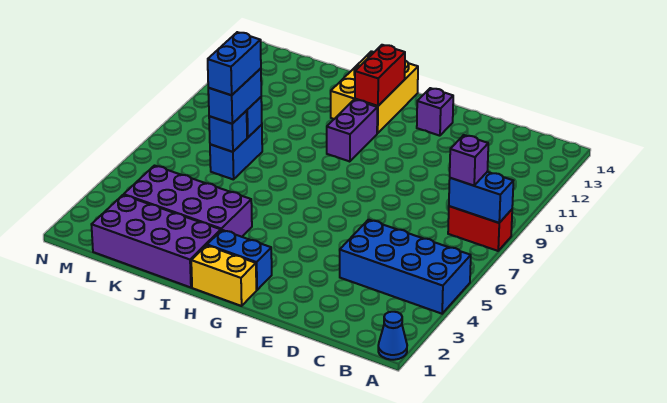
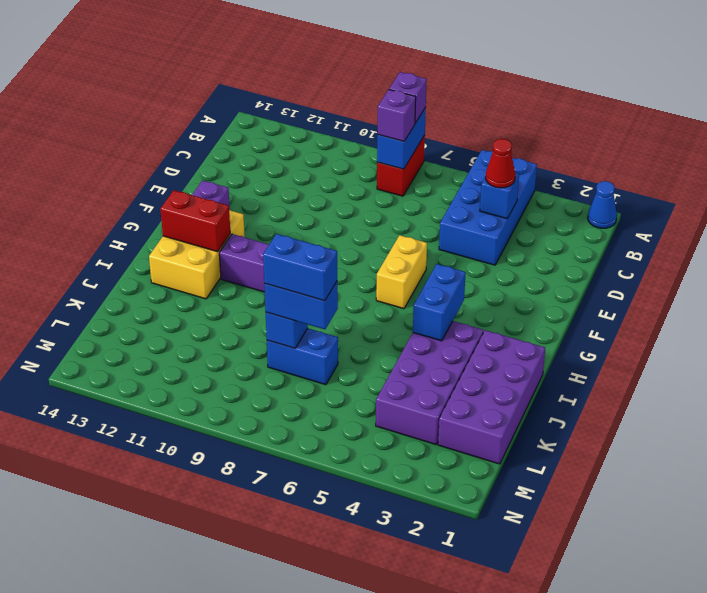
none -> purple 1x1 brick [389,72,427,123]
none -> red 1x1 cone [486,139,515,188]
yellow 1x2 brick [191,245,256,306] -> yellow 1x2 brick moved to [376,235,427,309]
blue 1x2 brick [207,230,272,290] -> blue 1x2 brick moved to [413,264,466,341]
yellow 2x3 brick [331,51,418,133] -> yellow 2x3 brick turned to [149,210,245,299]
blue 1x1 brick [209,111,247,152] -> blue 1x1 brick moved to [480,172,519,219]

